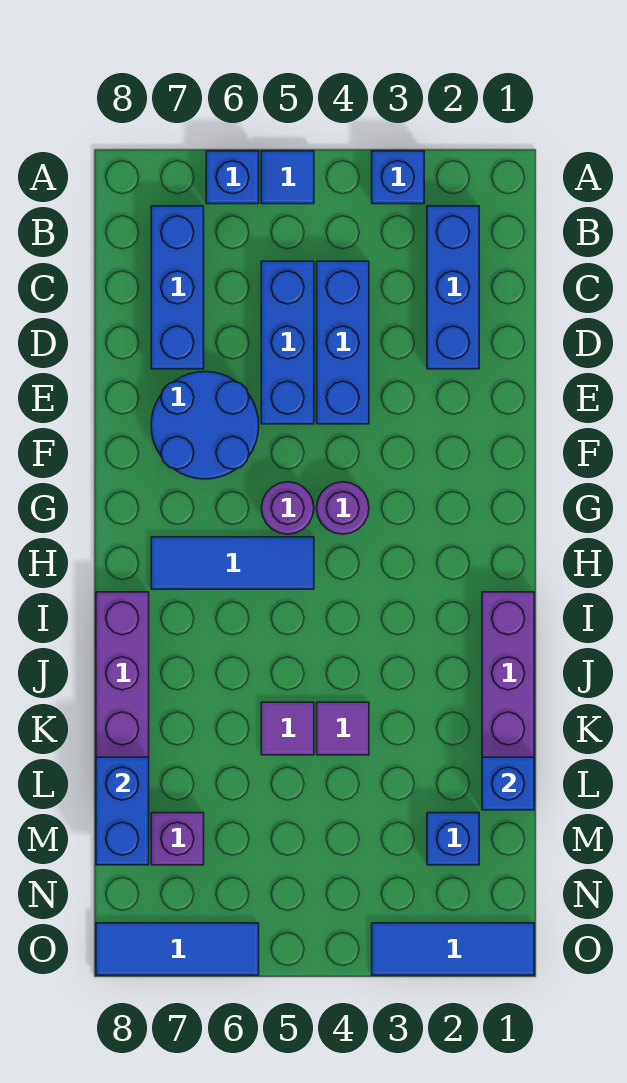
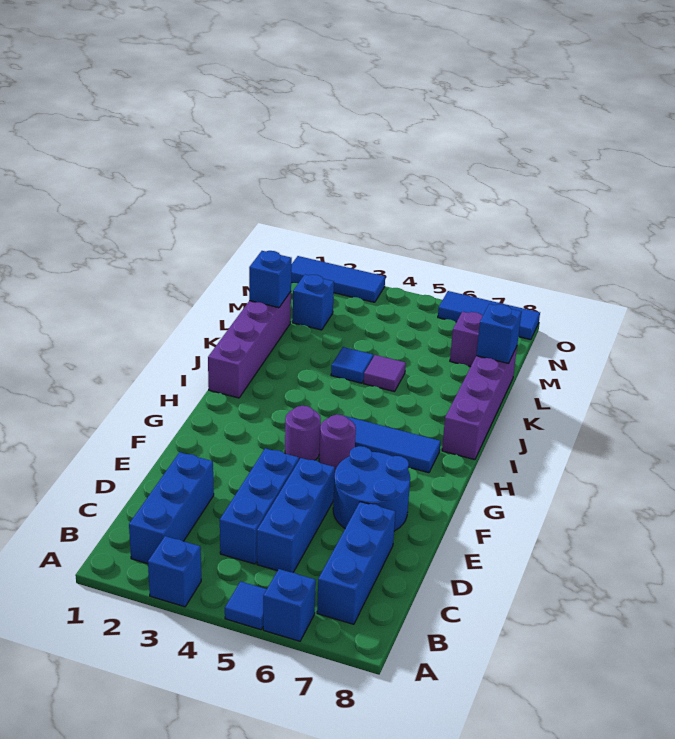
purple 1x1 tile [317,702,369,755] -> blue 1x1 tile [331,347,373,383]
blue 1x2 brick [96,757,149,865] -> blue 1x1 brick [476,304,522,363]

